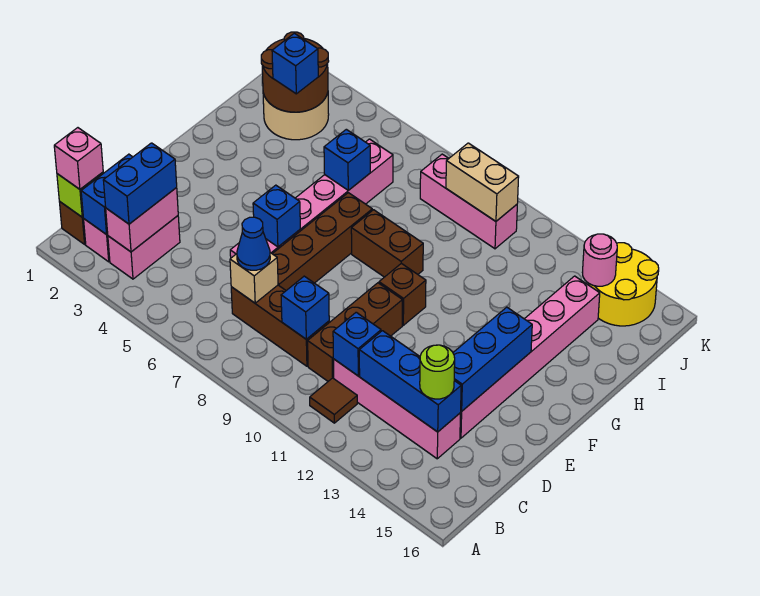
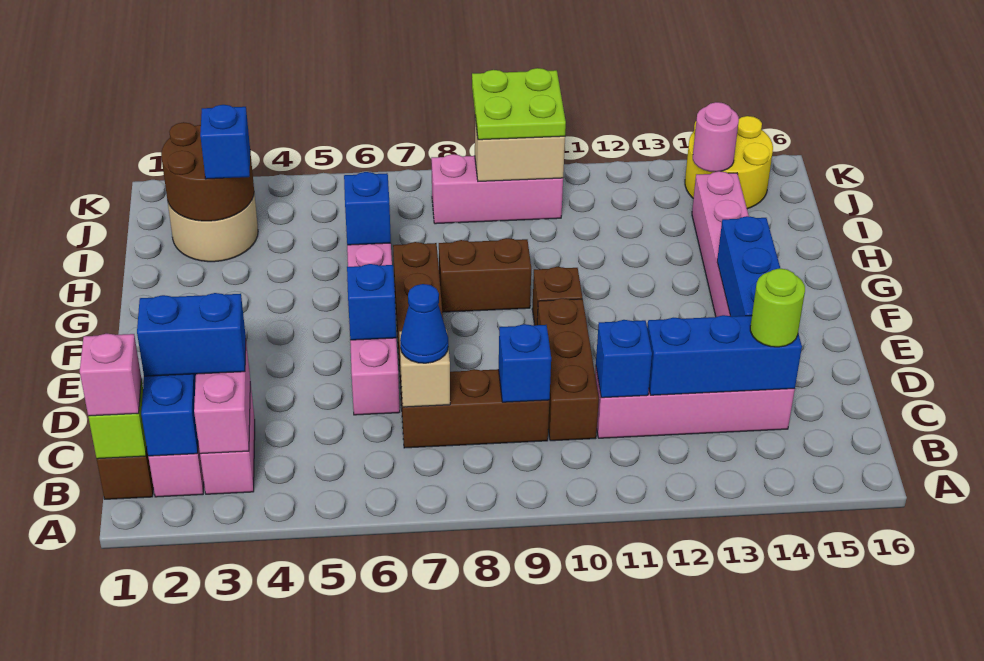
blue 1x2 brick [103,143,177,224] -> blue 1x2 brick turned to [137,293,246,376]
brown 1x1 tile [310,378,357,423] -> none
none -> lime 2x2 plate [472,68,566,140]

